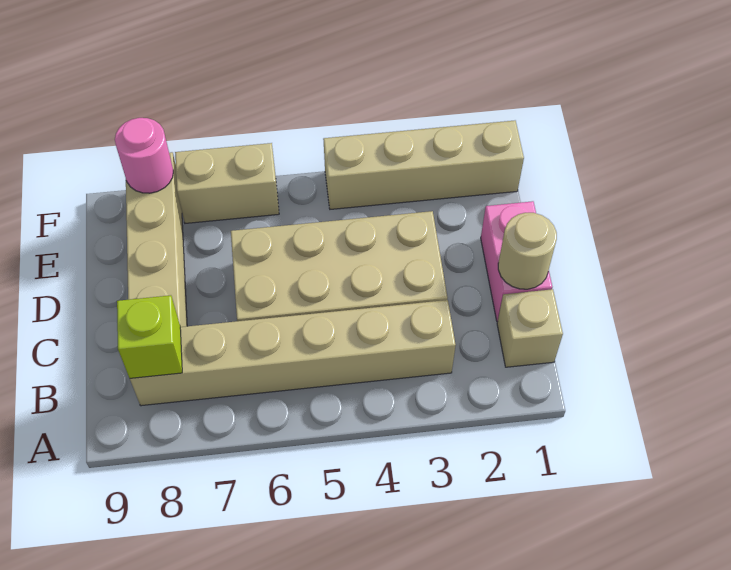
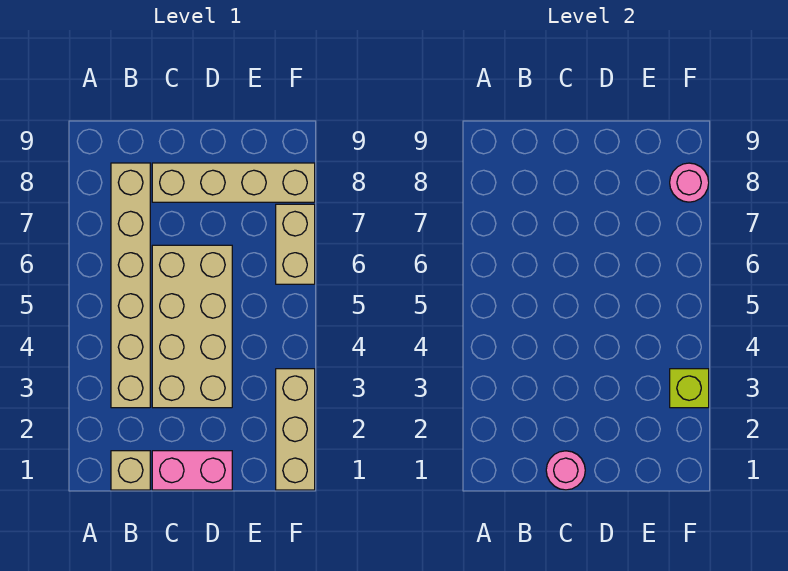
lime 1x1 brick [117,295,182,378] -> lime 1x1 brick moved to [670,369,709,408]
tan 1x1 round brick [498,213,557,289] -> pink 1x1 round brick [546,451,585,490]
tan 1x4 brick [323,121,524,209] -> tan 1x3 brick [276,369,315,490]

